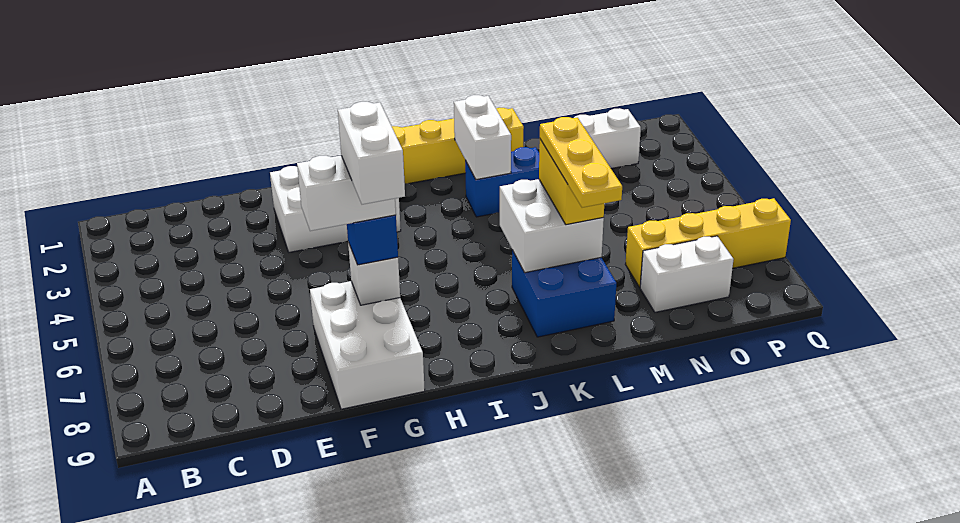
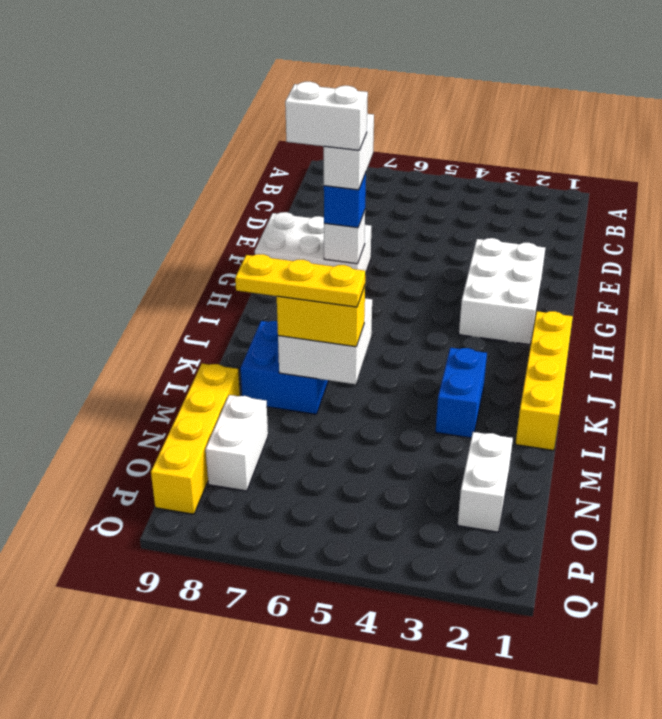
white 1x2 brick [454,95,511,180] -> none
yellow 1x4 brick [625,198,791,287] -> yellow 1x4 brick moved to [151,363,240,514]

